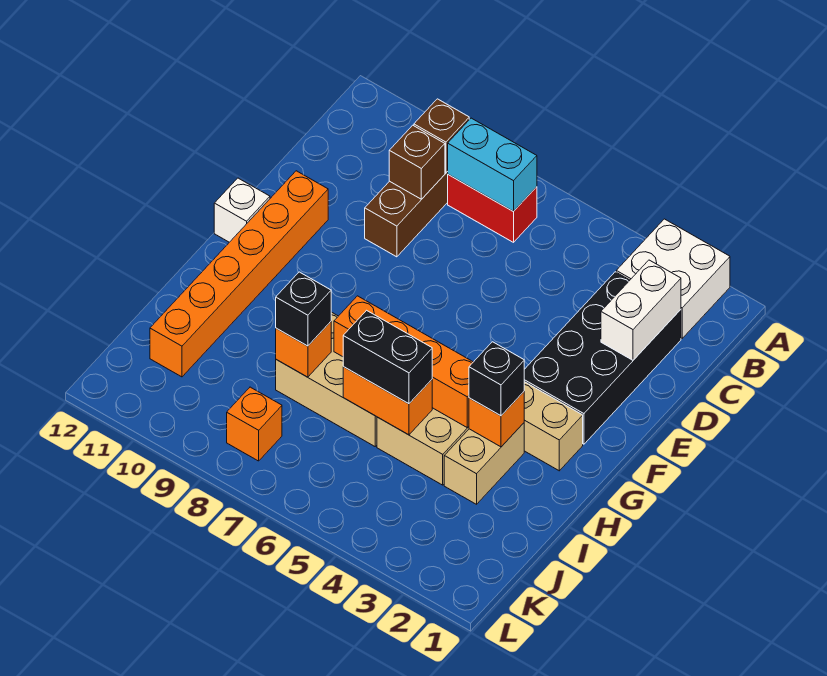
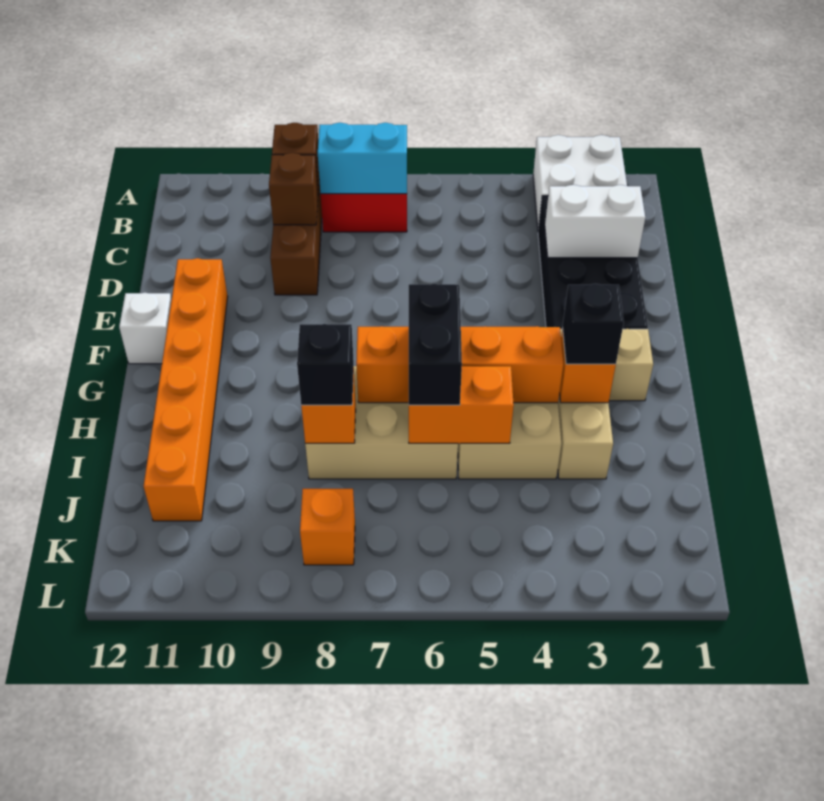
white 1x2 brick [601,260,681,360] -> white 1x2 brick turned to [545,185,645,258]
black 1x2 brick [343,310,432,404] -> black 1x2 brick turned to [409,284,462,405]

